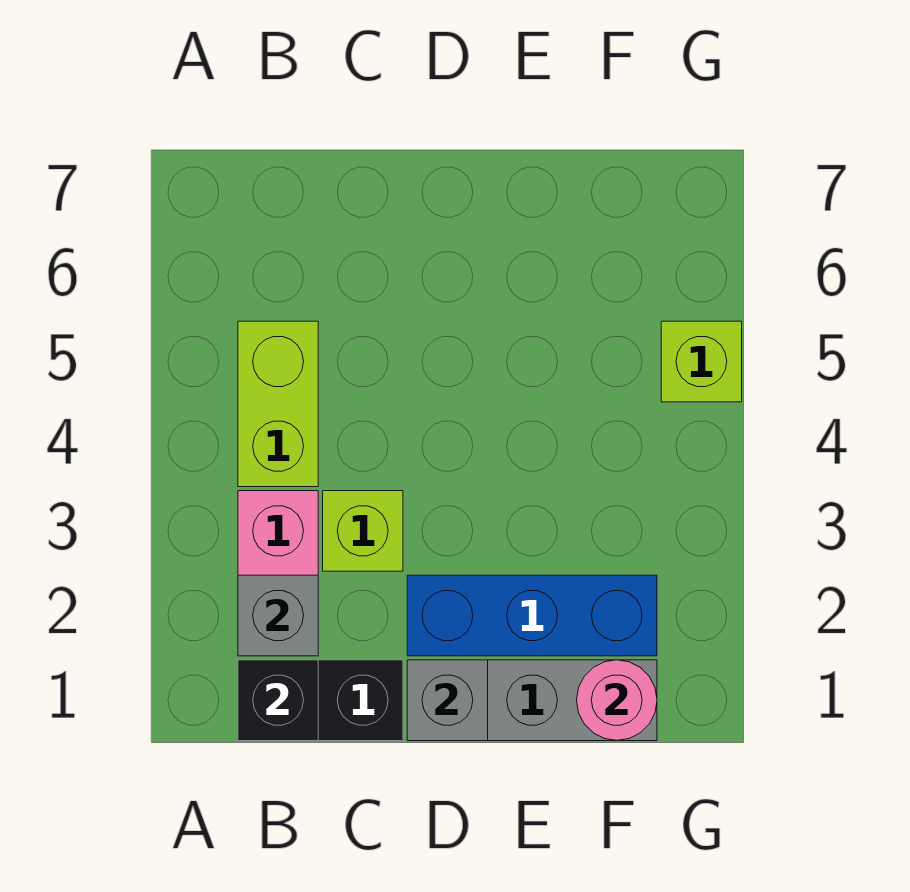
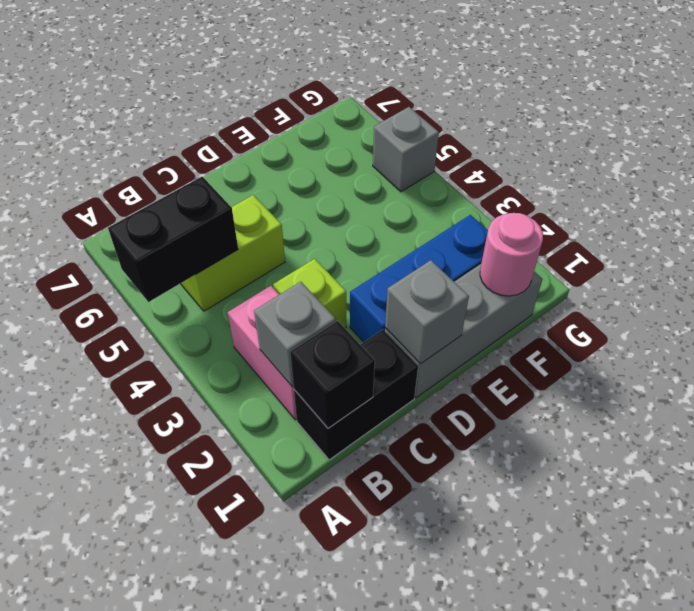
none -> black 1x2 brick [108,176,238,302]
lime 1x2 brick [238,321,318,487] -> lime 1x2 brick turned to [181,195,285,311]
lime 1x1 brick [661,321,742,402] -> grey 1x1 brick [373,107,439,192]

